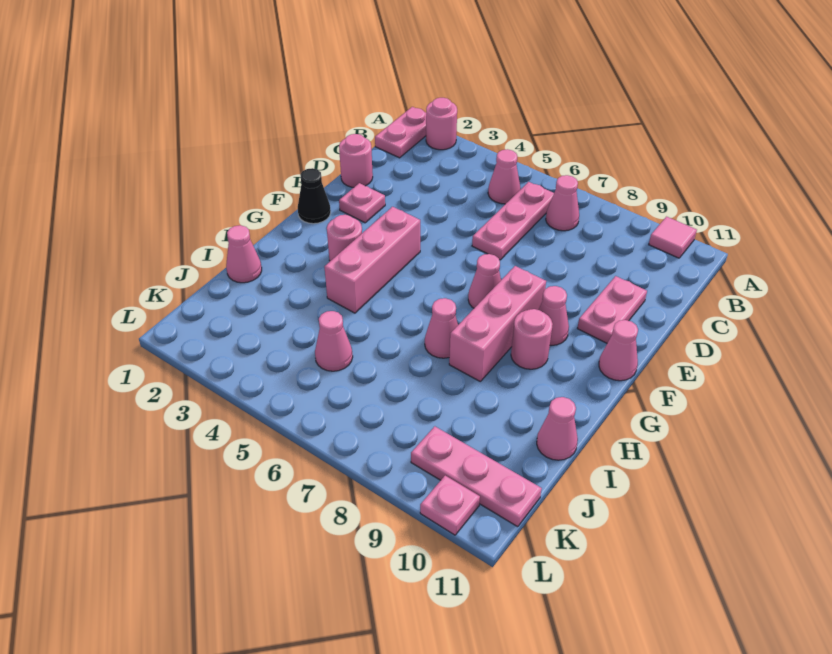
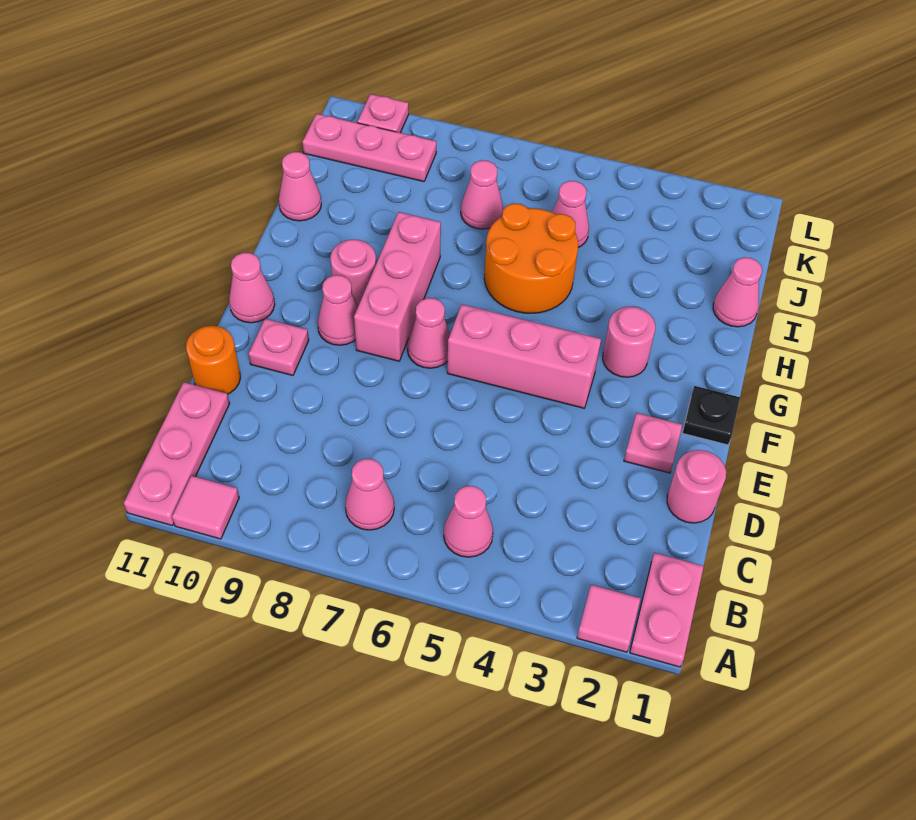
pink 1x1 round brick [426,98,457,150] -> pink 1x1 tile [577,585,641,652]
pink 1x3 plate [472,182,554,260] -> pink 1x3 plate moved to [124,382,229,526]
pink 1x2 plate [577,276,647,343] -> pink 1x1 plate [248,319,309,375]
none -> orange 1x1 round brick [186,326,240,394]
black 1x1 cone [298,168,331,224] -> black 1x1 plate [682,386,740,445]
pink 1x3 brick [325,207,420,313] -> pink 1x3 brick turned to [447,305,601,408]
none -> orange 2x2 round brick [484,203,578,313]
pink 1x1 cone [425,298,458,358] -> pink 1x1 cone moved to [461,160,503,229]

